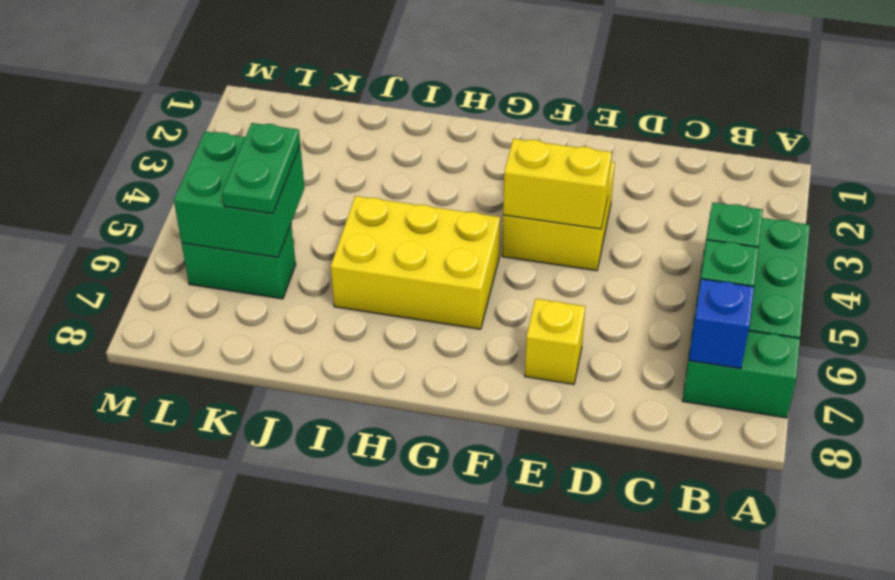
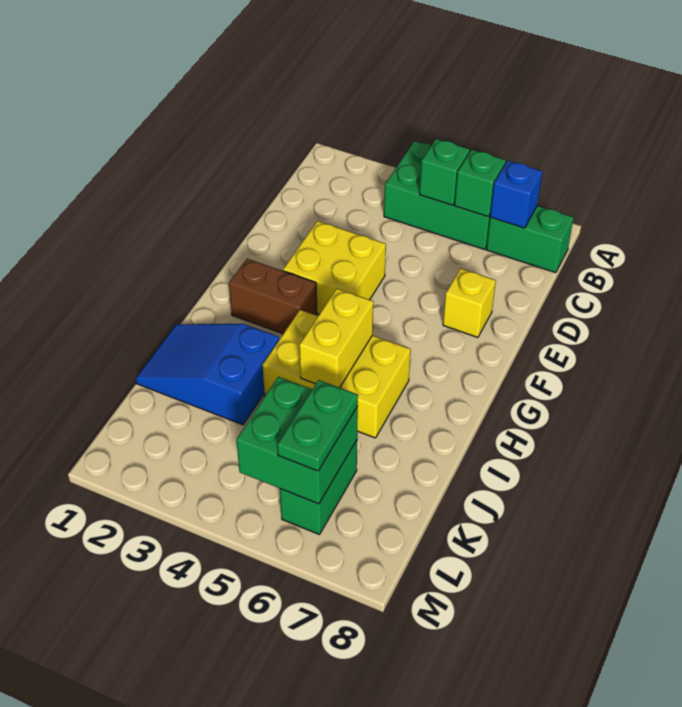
green 1x2 brick [682,331,800,418] -> green 1x2 brick turned to [487,206,574,273]
yellow 1x2 brick [503,139,612,229] -> yellow 1x2 brick moved to [299,289,373,388]
none -> brown 1x2 brick [229,259,317,334]
yellow 2x3 brick [331,196,500,329] -> yellow 2x3 brick turned to [263,310,411,438]
none -> blue 2x3 slope [136,324,279,425]
green 1x2 plate [222,123,300,214] -> green 1x2 plate turned to [277,380,358,471]

